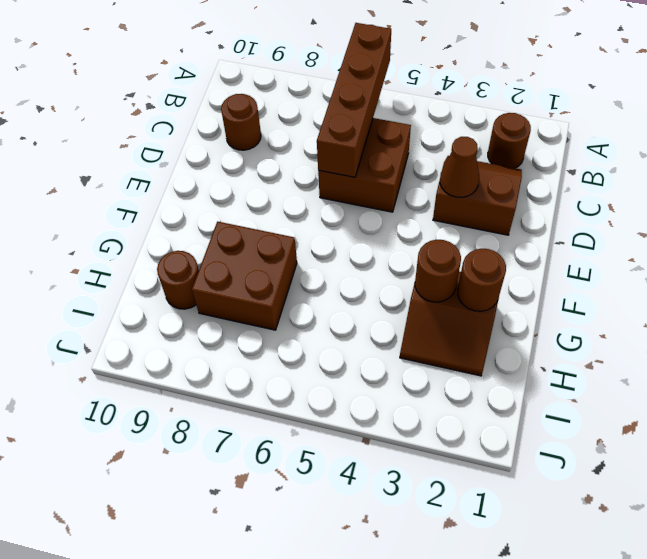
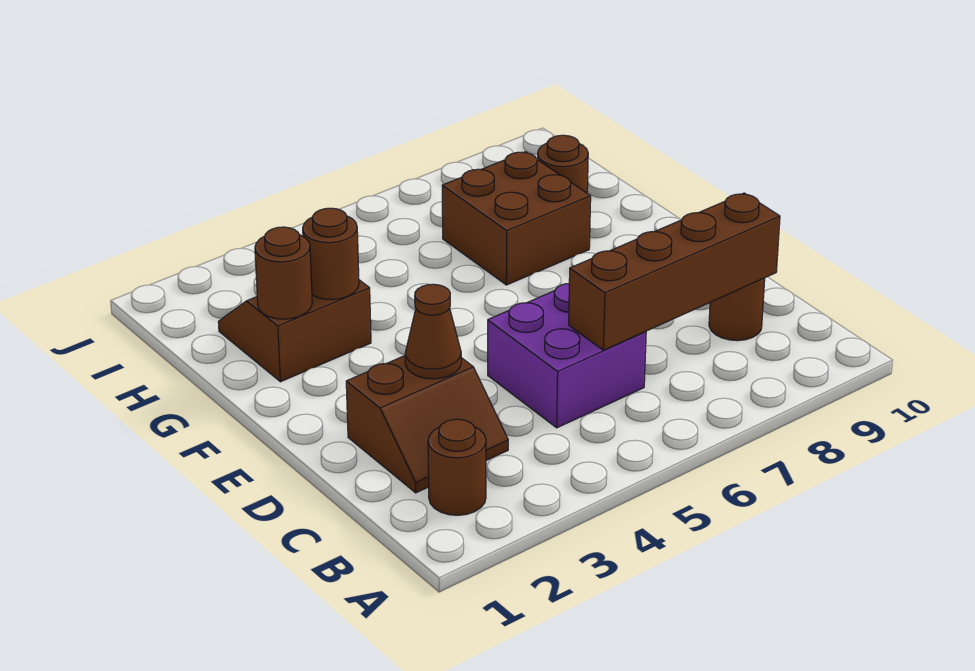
brown 1x4 brick [317,23,391,177] -> brown 1x4 brick turned to [569,193,780,350]
brown 2x2 brick [318,118,411,212] -> purple 2x2 brick [488,284,646,428]

